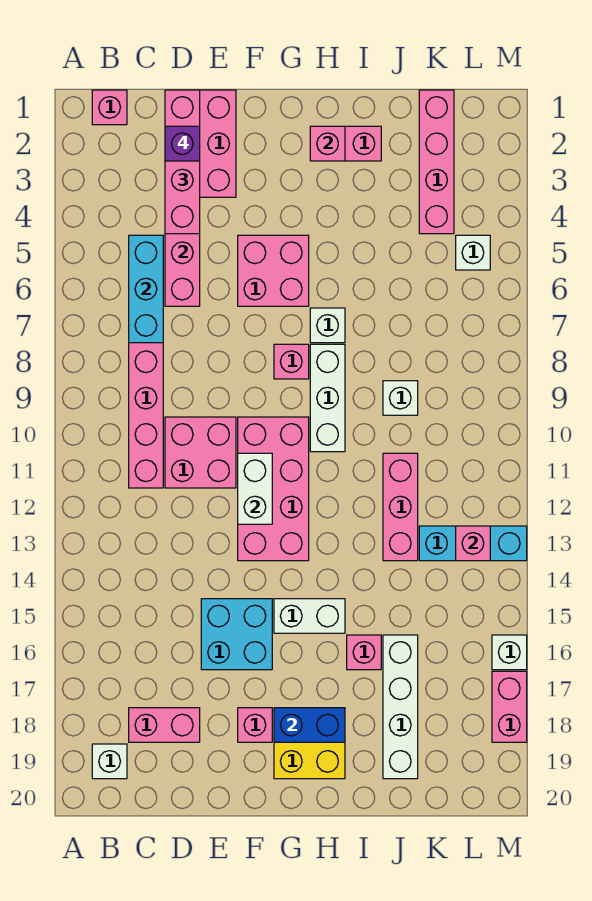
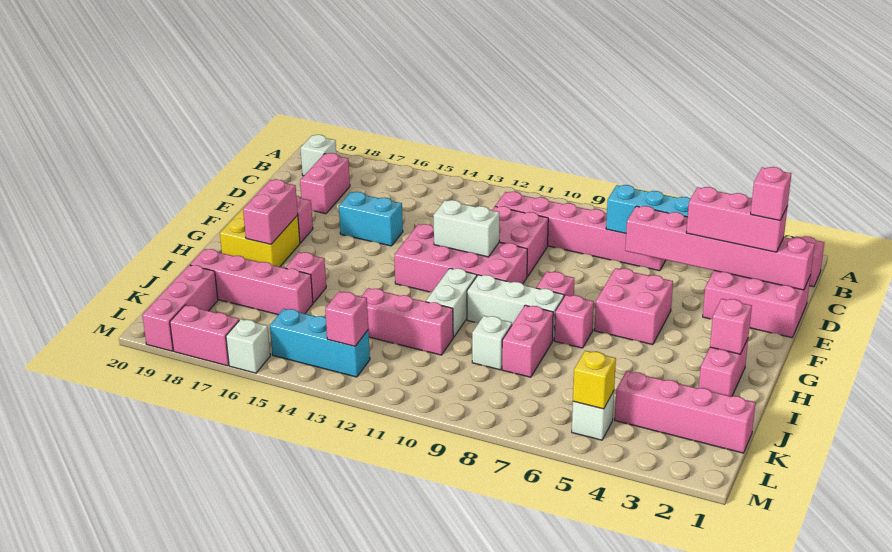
purple 1x1 brick [165,126,200,161] -> pink 1x1 brick [751,167,791,220]
cyan 2x2 brick [201,599,272,670] -> cyan 1x2 brick [339,192,403,246]
white 1x2 brick [274,599,345,633] -> white 1x2 brick moved to [426,268,477,337]
blue 1x2 brick [274,708,345,742] -> pink 1x2 brick [243,179,298,244]
white 1x1 brick [310,308,345,343] -> pink 1x1 brick [554,295,594,348]
none -> pink 1x2 brick [502,305,553,377]
white 1x4 brick [383,635,418,779] -> pink 1x4 brick [190,249,313,315]
cyan 1x3 brick [419,526,527,561] -> cyan 1x3 brick turned to [270,309,370,377]
none -> pink 1x3 brick [142,265,218,351]
none -> yellow 1x1 brick [573,351,616,409]

